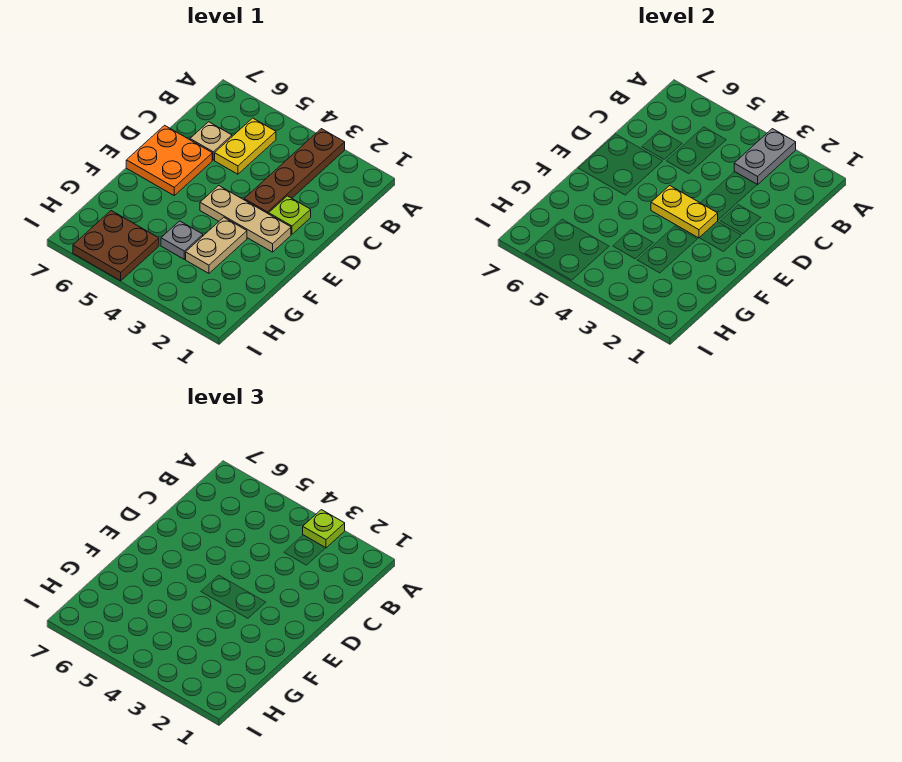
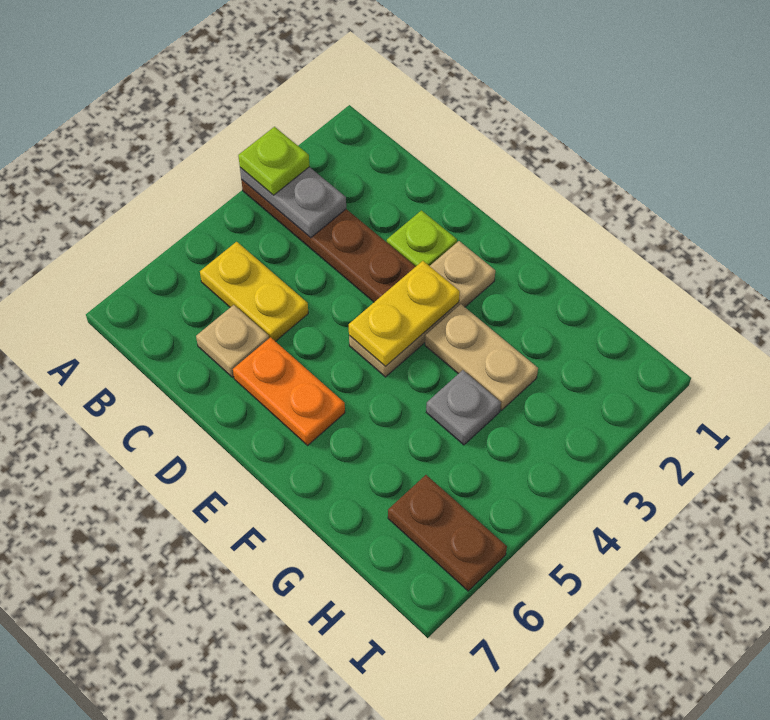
orange 2x2 plate [126,125,212,195] -> orange 1x2 plate [233,337,345,445]
brown 2x2 plate [73,211,159,281] -> brown 1x2 plate [388,475,507,591]

